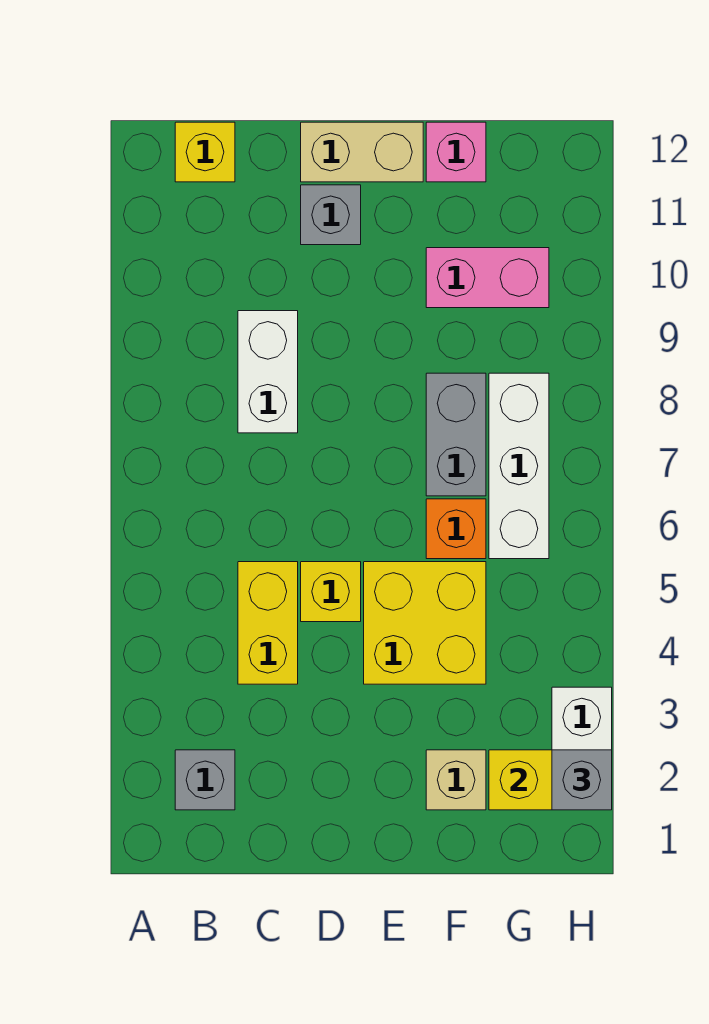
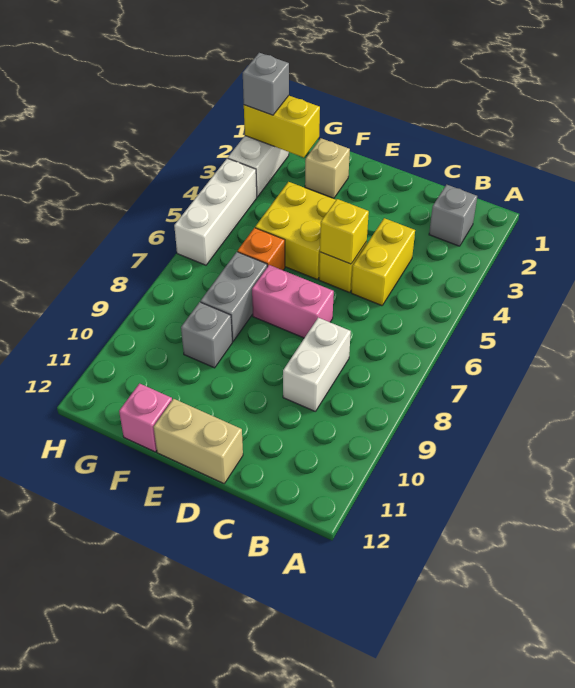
yellow 1x1 brick [175,122,235,182] -> yellow 1x1 brick moved to [320,199,369,264]
grey 1x1 brick [301,185,361,245] -> grey 1x1 brick moved to [181,302,232,368]
pink 1x2 brick [426,248,549,308] -> pink 1x2 brick moved to [252,265,334,338]
white 1x3 brick [489,373,549,559] -> white 1x3 brick moved to [174,158,257,265]

